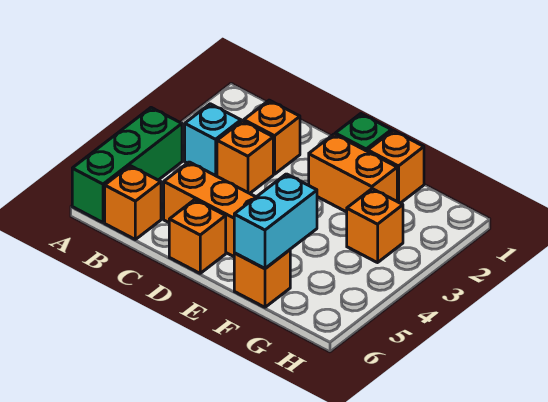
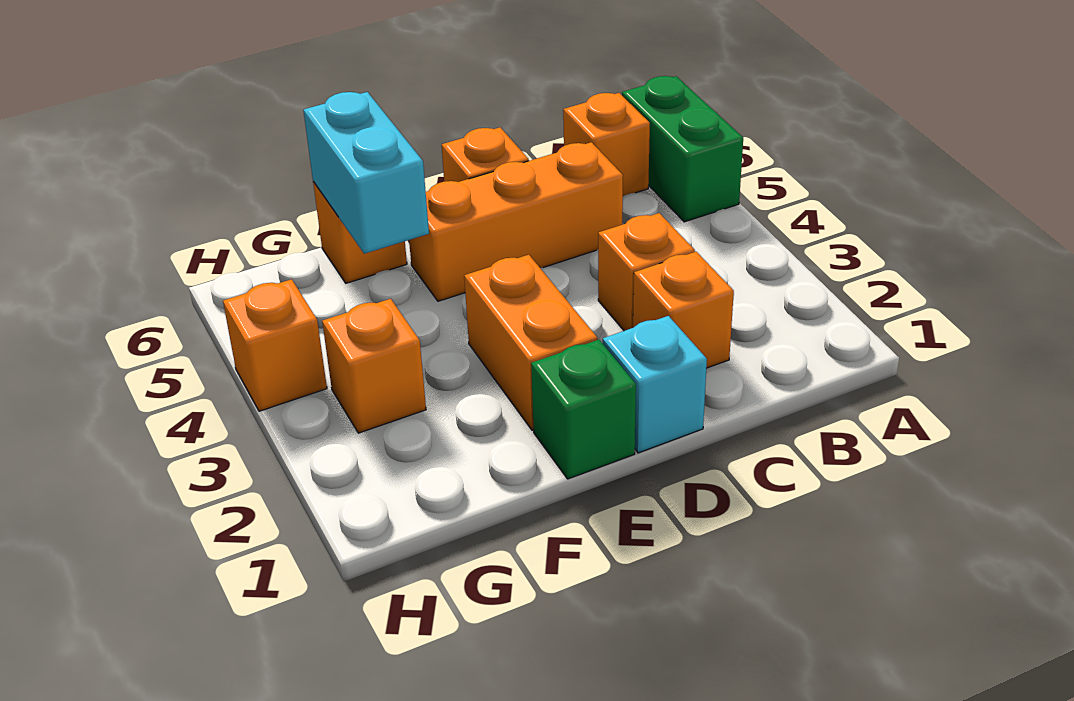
green 1x3 brick [72,108,182,222] -> green 1x2 brick [622,76,743,222]
cyan 1x1 brick [185,104,241,176] -> cyan 1x1 brick moved to [603,316,707,453]
orange 1x2 brick [309,134,397,212] -> orange 1x2 brick turned to [464,255,597,430]
orange 1x1 brick [368,131,424,203] -> orange 1x1 brick moved to [223,279,327,411]

